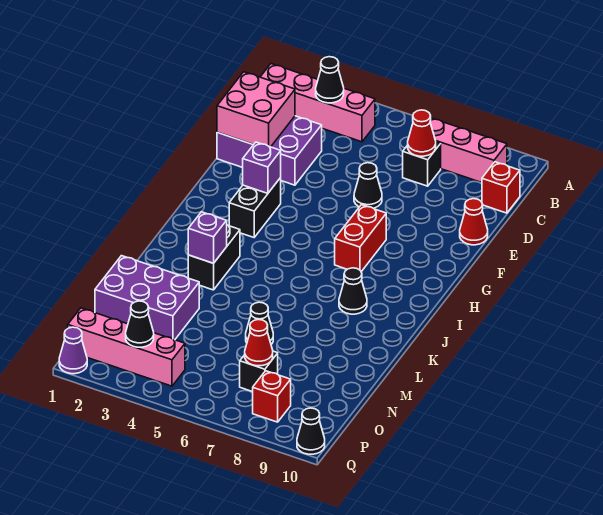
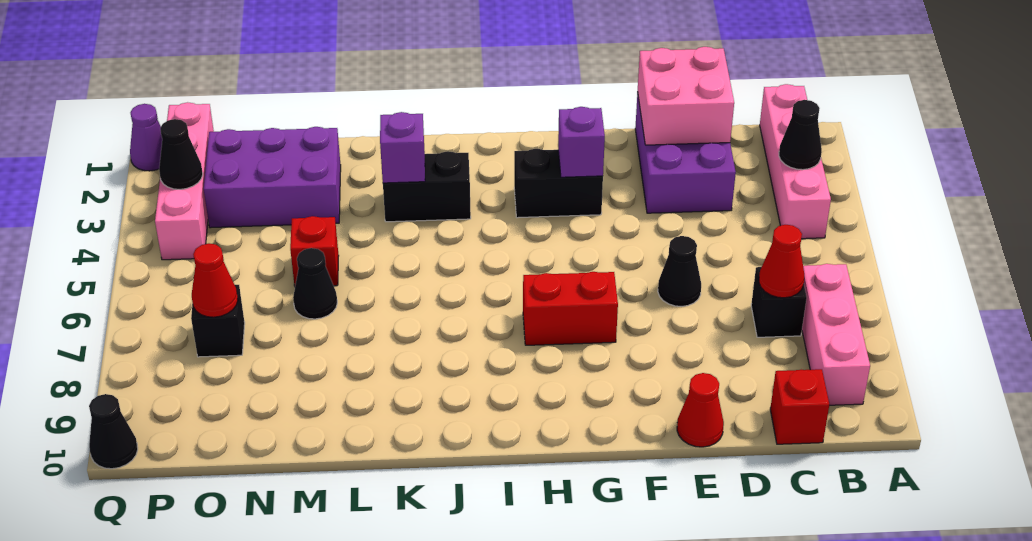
black 1x1 cone [339,268,367,314] -> none
purple 2x3 brick [95,256,199,340] -> purple 2x3 brick turned to [204,127,341,228]
red 1x1 brick [253,371,291,422] -> red 1x1 brick moved to [290,216,339,286]

